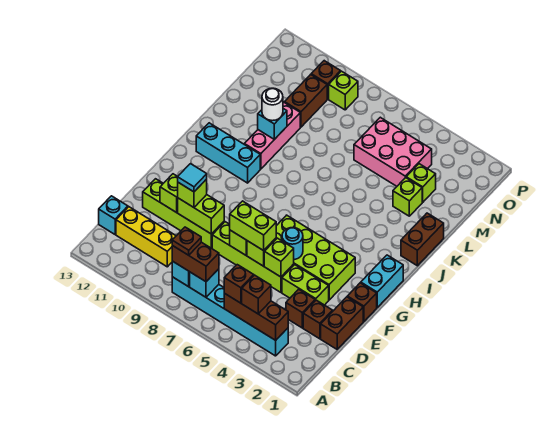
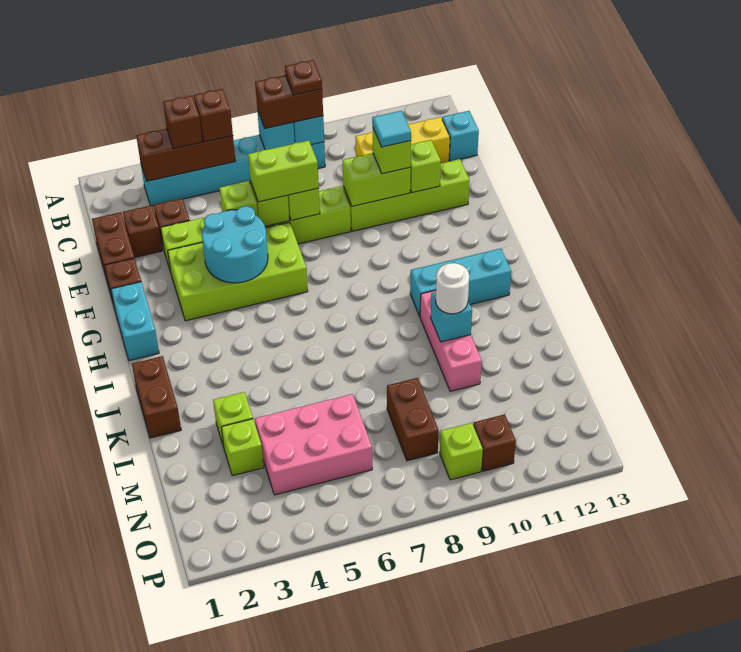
cyan 1x1 round brick [282,228,303,260] -> cyan 2x2 round brick [202,206,268,283]
brown 1x2 brick [285,75,327,127] -> brown 1x2 brick moved to [387,378,439,461]

